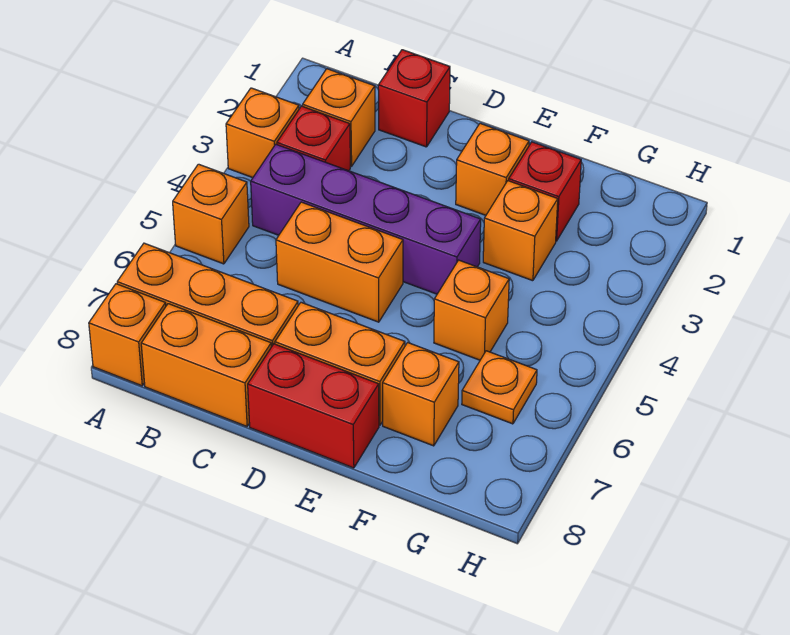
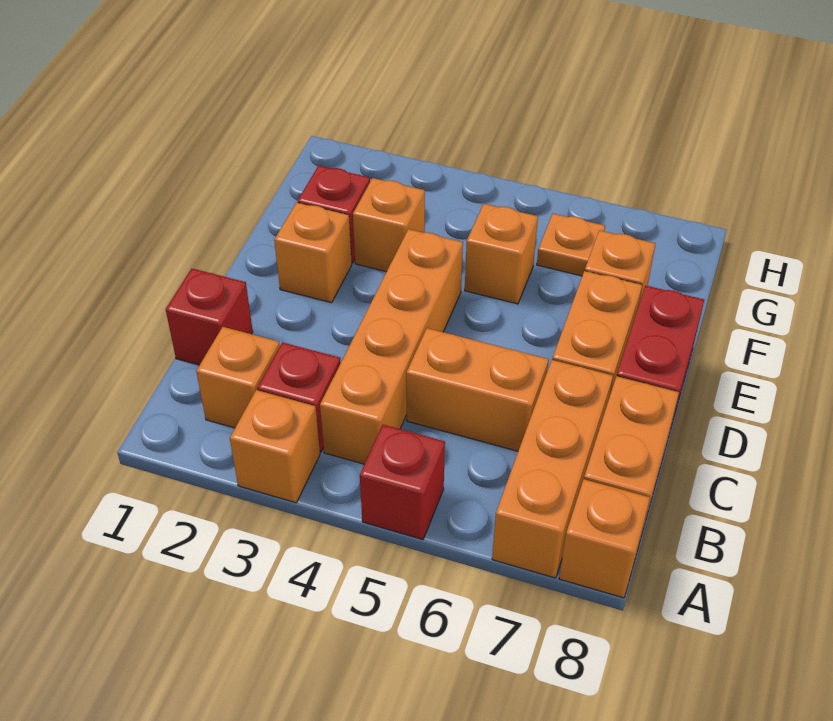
orange 1x1 brick [173,164,249,264] -> red 1x1 brick [360,425,445,540]
purple 1x4 brick [251,144,481,294] -> orange 1x4 brick [320,229,463,464]
orange 1x2 brick [276,202,403,322] -> orange 1x2 brick turned to [406,328,549,451]

